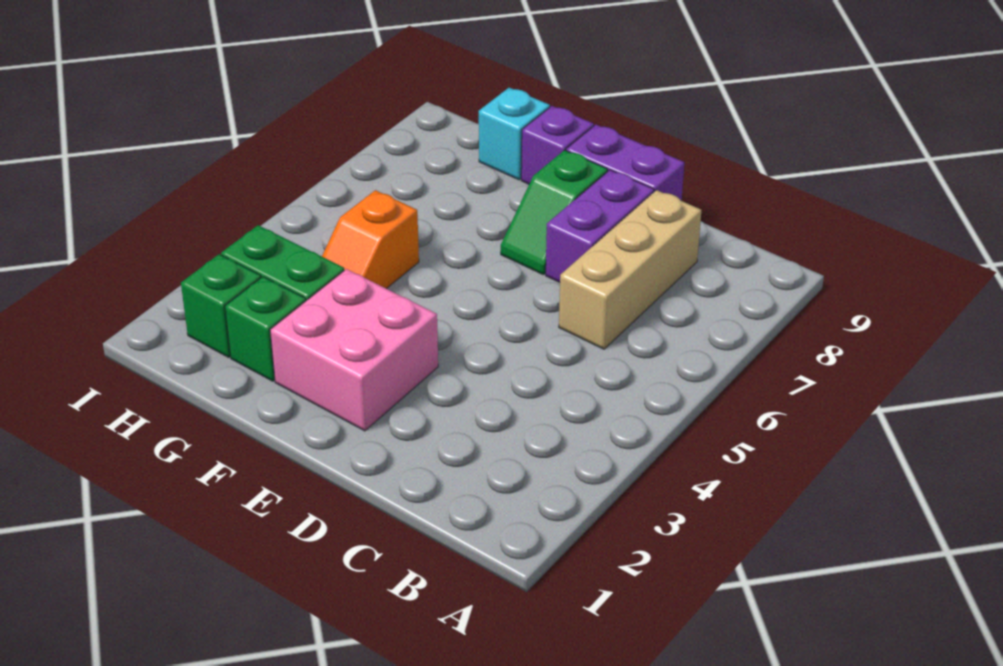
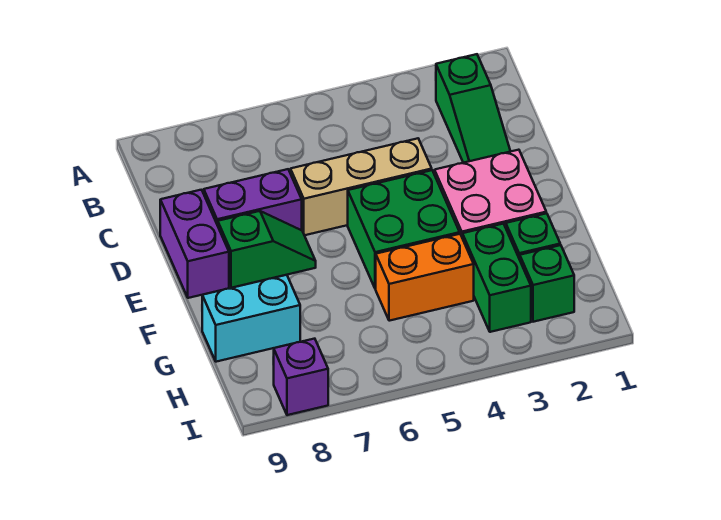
none -> green 1x3 slope [436,54,511,163]
tan 1x3 brick [559,190,701,349] -> tan 1x3 brick moved to [290,138,432,235]
none -> green 2x2 brick [348,170,460,289]
purple 1x1 brick [521,106,594,184] -> purple 1x1 brick moved to [273,339,328,415]
orange 1x2 slope [322,190,419,289] -> orange 1x2 brick [376,234,474,321]
cyan 1x1 brick [479,88,550,180] -> cyan 1x2 brick [202,275,300,362]

